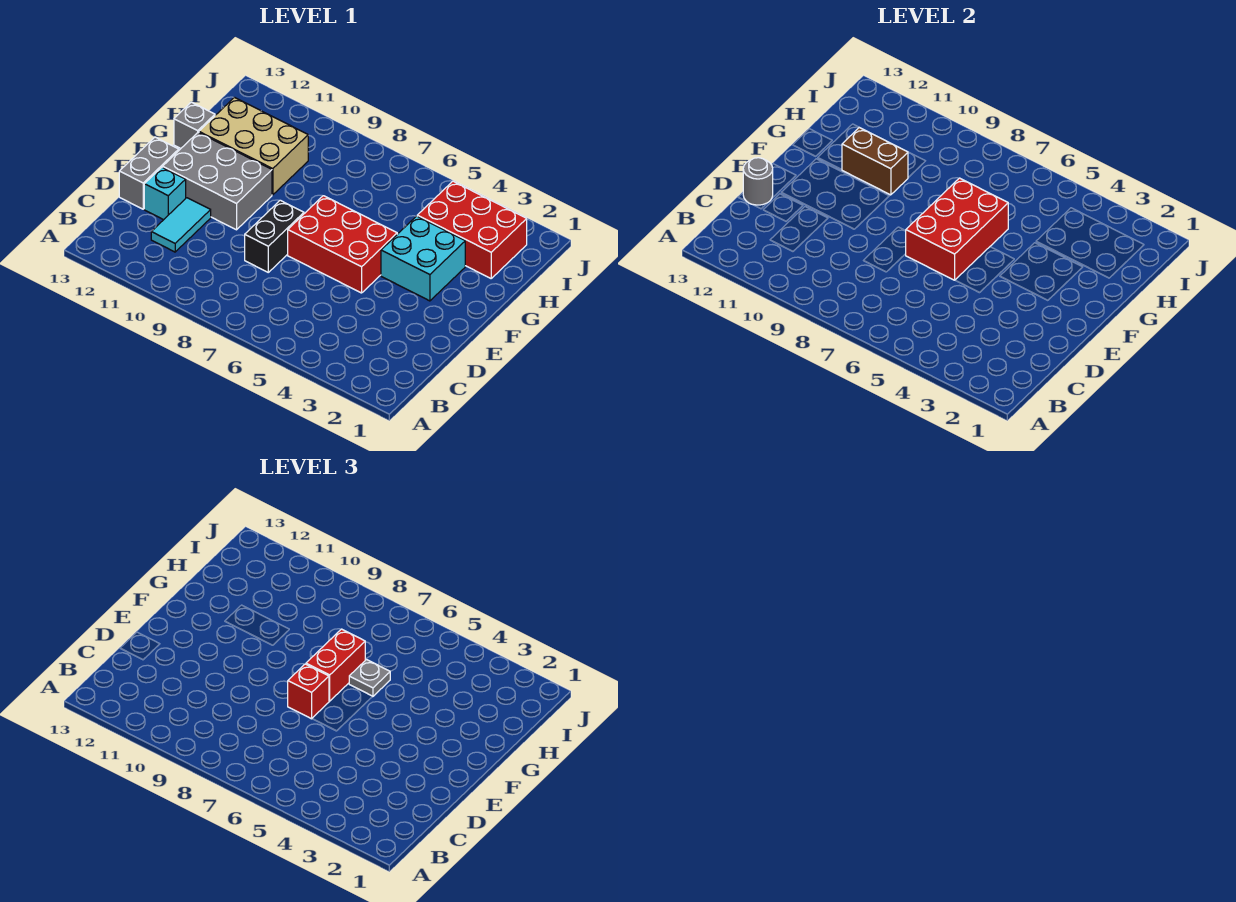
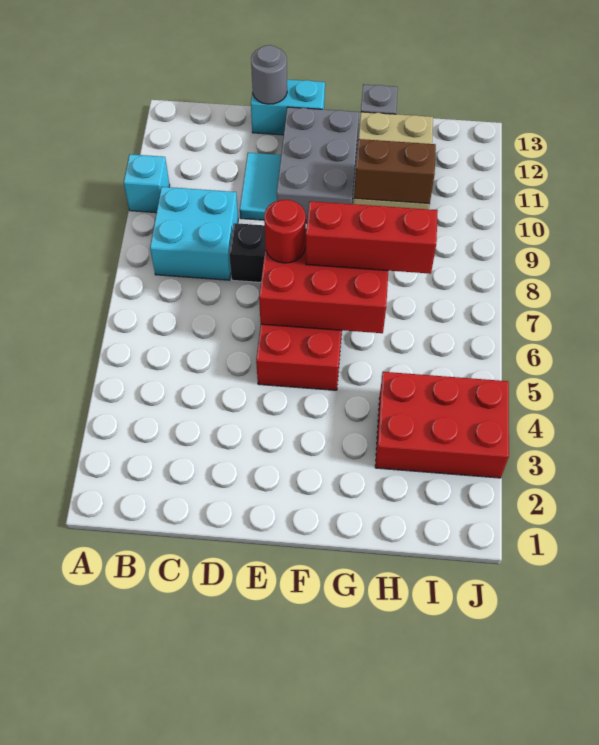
cyan 1x2 tile [151,198,211,252] -> cyan 1x2 tile turned to [240,153,281,220]
cyan 1x1 brick [144,167,186,220] -> cyan 1x1 brick moved to [124,154,170,213]
grey 1x2 brick [119,137,179,209] -> cyan 1x2 brick [251,80,325,135]
red 1x1 brick [288,664,329,719] -> red 1x1 round brick [264,200,306,263]
cyan 2x2 brick [381,216,465,301] -> cyan 2x2 brick moved to [150,187,238,280]
red 1x2 brick [306,629,365,701] -> red 1x3 brick [306,201,438,274]
grey 1x1 plate [349,660,390,697] -> none
brown 1x2 brick [842,128,908,195] -> brown 1x2 brick turned to [354,139,436,204]
red 2x3 brick [417,181,527,278] -> red 2x3 brick turned to [375,372,509,478]

